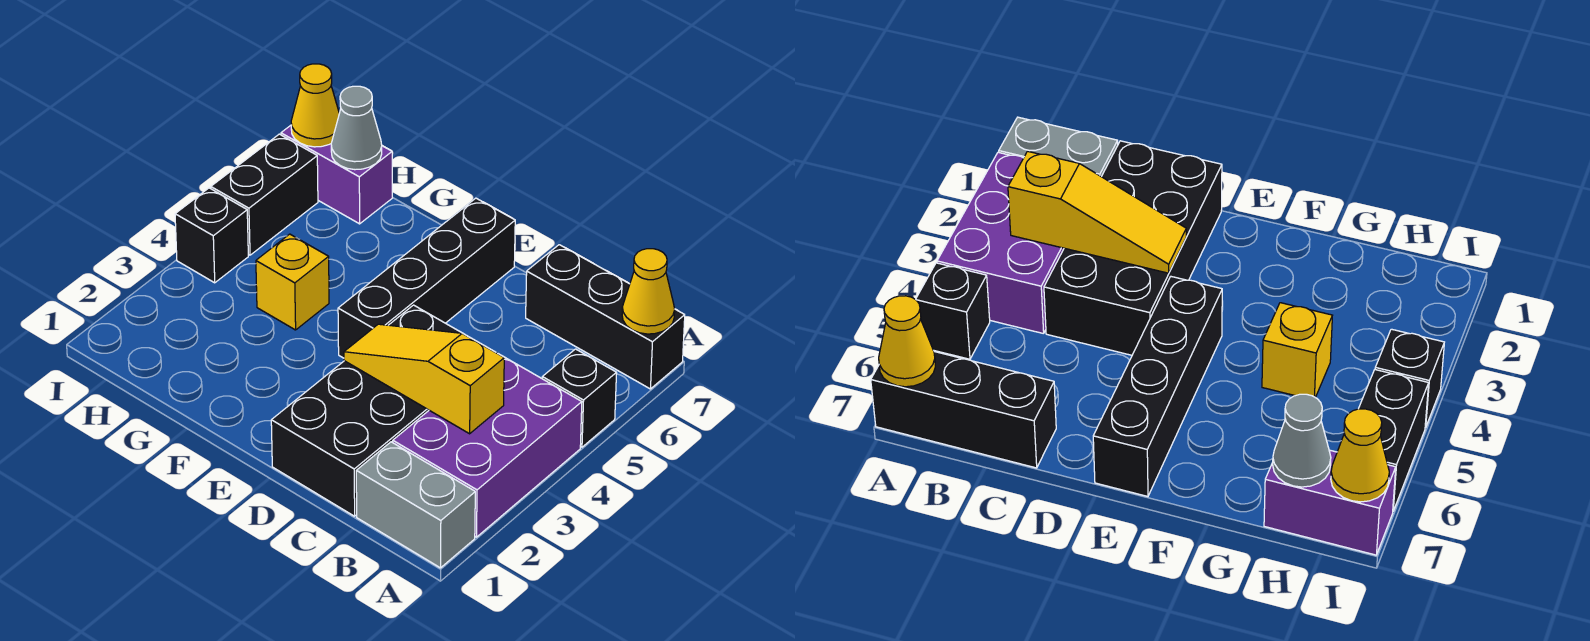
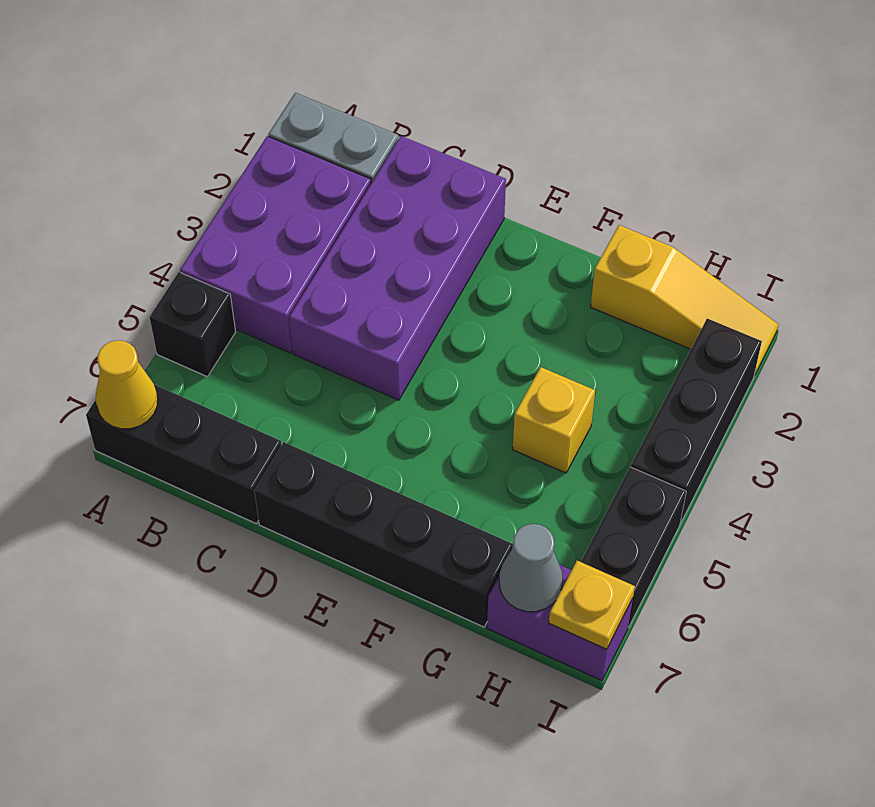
yellow 1x3 slope [344,324,504,434] -> yellow 1x3 slope moved to [591,225,779,376]
black 2x4 brick [271,305,495,516] -> purple 2x4 brick [289,136,506,400]
black 1x4 brick [338,198,515,358] -> black 1x4 brick turned to [254,442,513,627]
black 1x1 brick [175,188,248,283] -> black 1x3 brick [631,319,762,523]
yellow 1x1 cone [291,64,339,147] -> yellow 1x1 plate [549,561,635,649]

